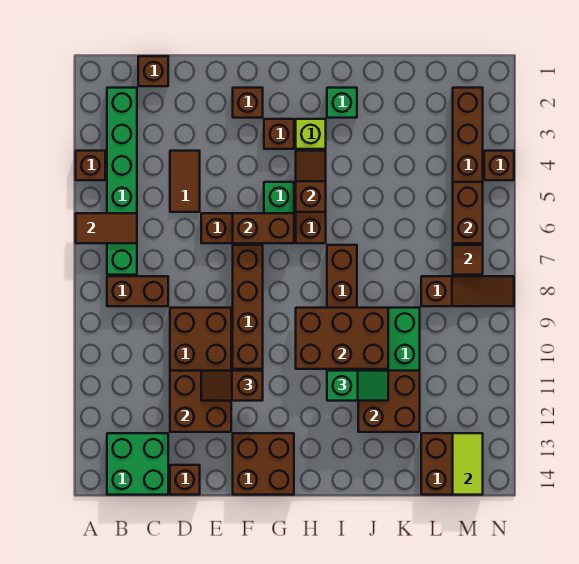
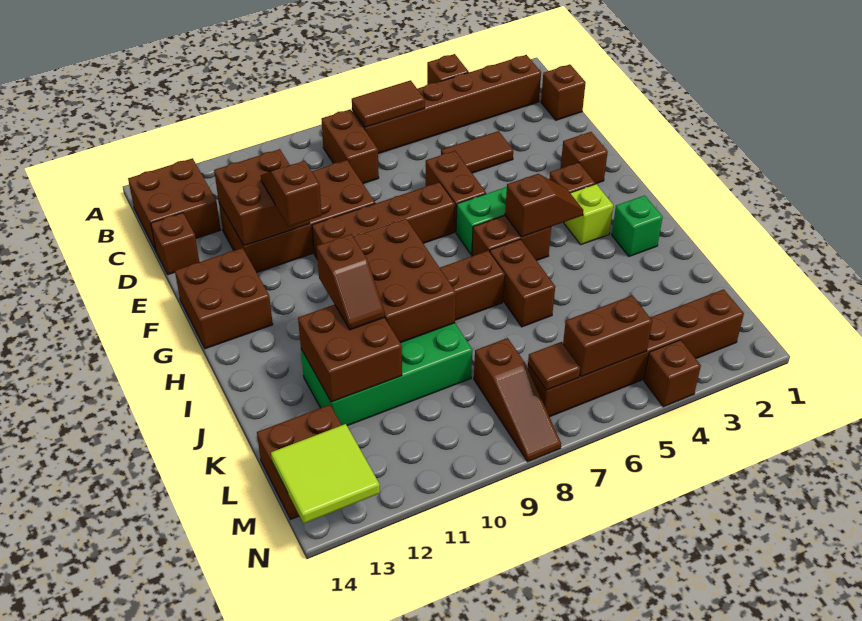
brown 1x2 tile [76,213,137,243] -> brown 1x2 tile turned to [352,80,425,127]
green 1x6 brick [107,88,137,275] -> brown 1x6 brick [352,55,541,154]
green 2x2 brick [107,433,168,495] -> brown 2x2 brick [128,158,221,250]
brown 1x2 brick [233,213,294,243] -> brown 1x2 brick moved to [490,239,555,327]
green 1x2 slope [327,371,388,401] -> brown 1x2 slope [317,234,385,330]
lime 1x2 tile [453,433,483,495] -> lime 2x2 tile [271,424,380,523]

